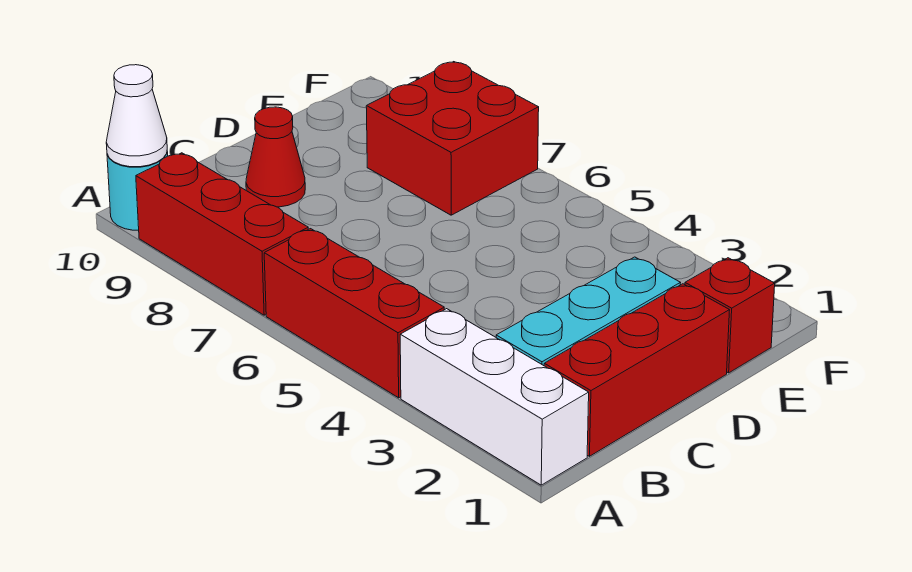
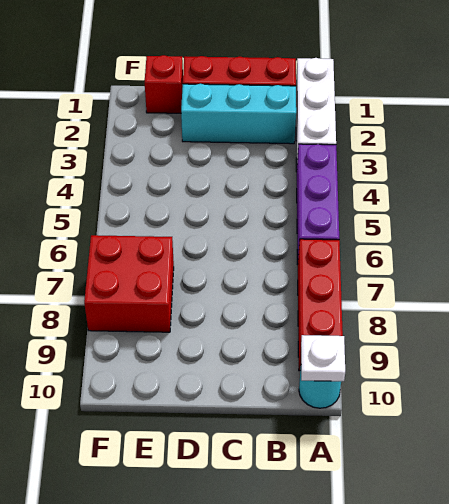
red 1x3 brick [264,229,444,398] -> purple 1x3 brick [297,144,339,264]
white 1x1 cone [106,65,167,167] -> white 1x1 plate [301,335,345,381]
red 1x1 cone [246,107,305,207] -> none

